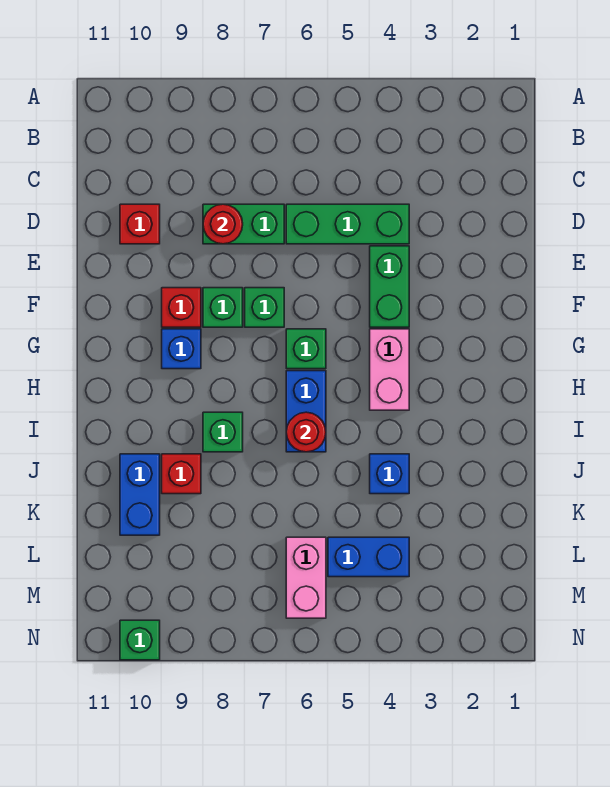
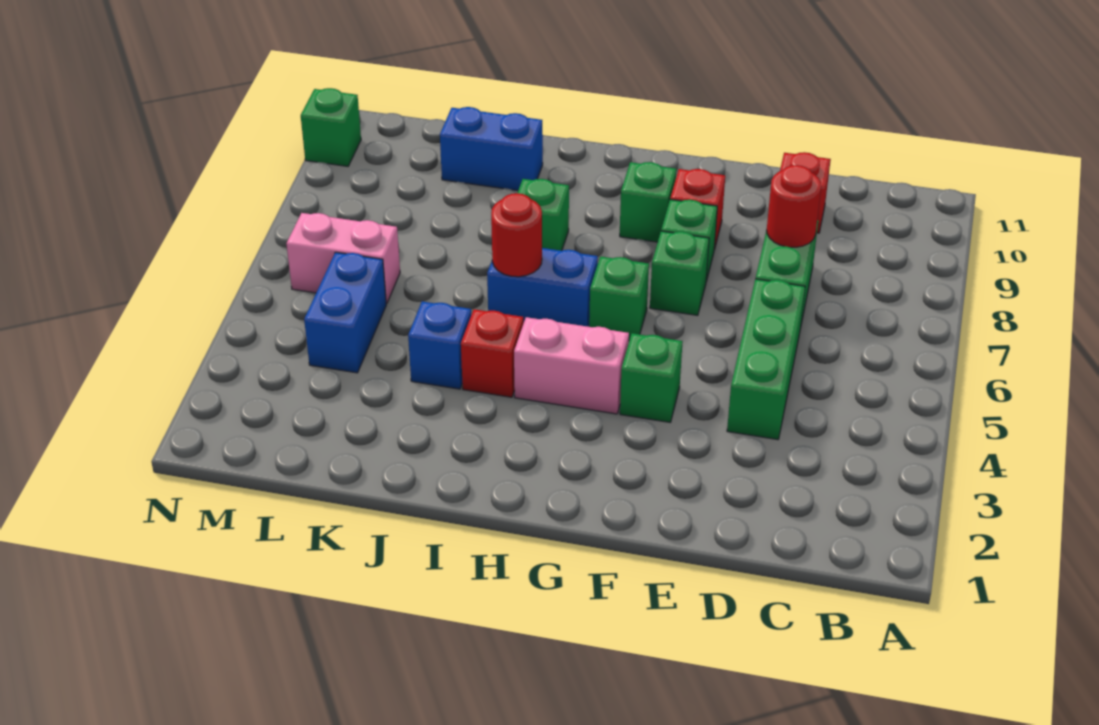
green 1x2 brick [370,246,409,327] -> green 1x1 brick [620,333,683,422]
blue 1x1 brick [162,329,201,369] -> green 1x1 brick [620,162,676,242]
red 1x1 brick [162,454,201,494] -> red 1x1 brick moved to [461,309,523,397]

